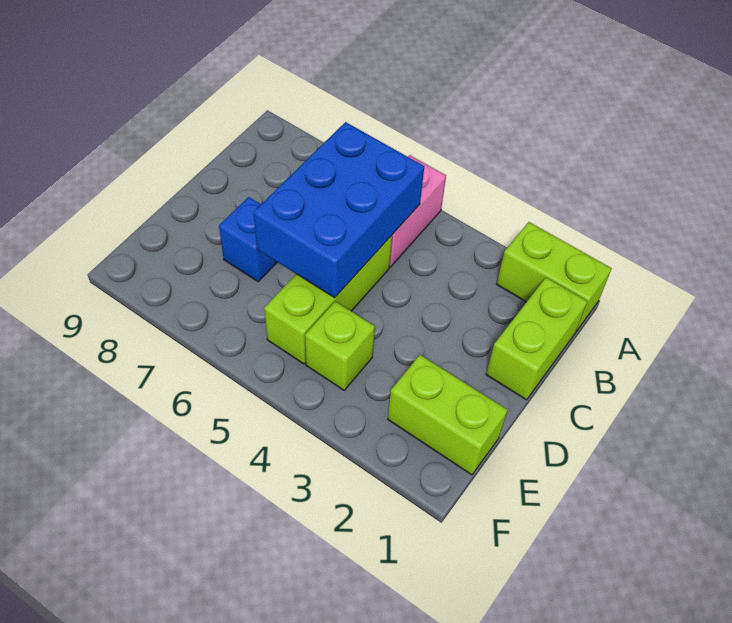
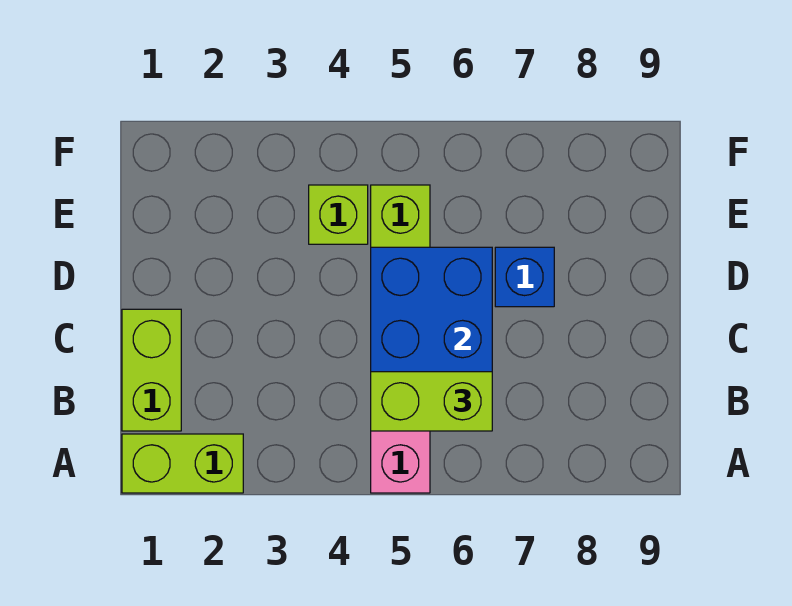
lime 1x2 brick [388,355,508,475] -> lime 1x2 brick moved to [371,372,492,431]

